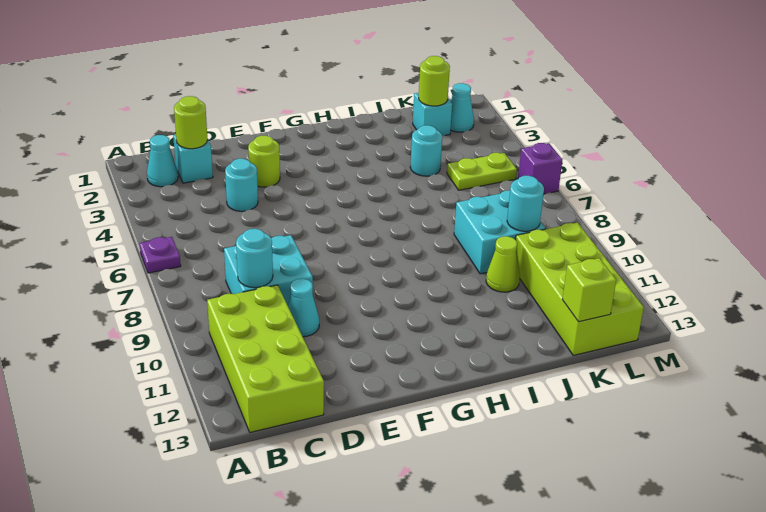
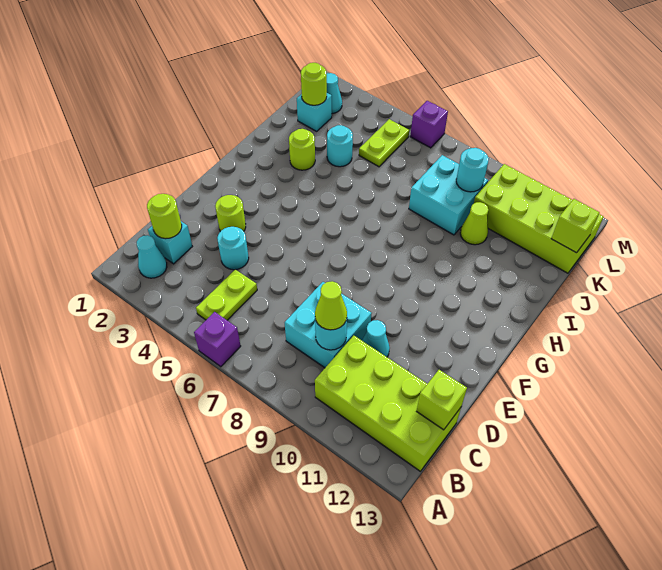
purple 1x1 plate [140,237,181,273] -> purple 1x1 brick [194,312,241,367]
none -> lime 1x2 plate [196,269,257,320]
none -> lime 1x1 cone [315,281,347,330]
none -> lime 1x1 brick [417,370,467,430]
none -> lime 1x1 round brick [289,129,315,170]

